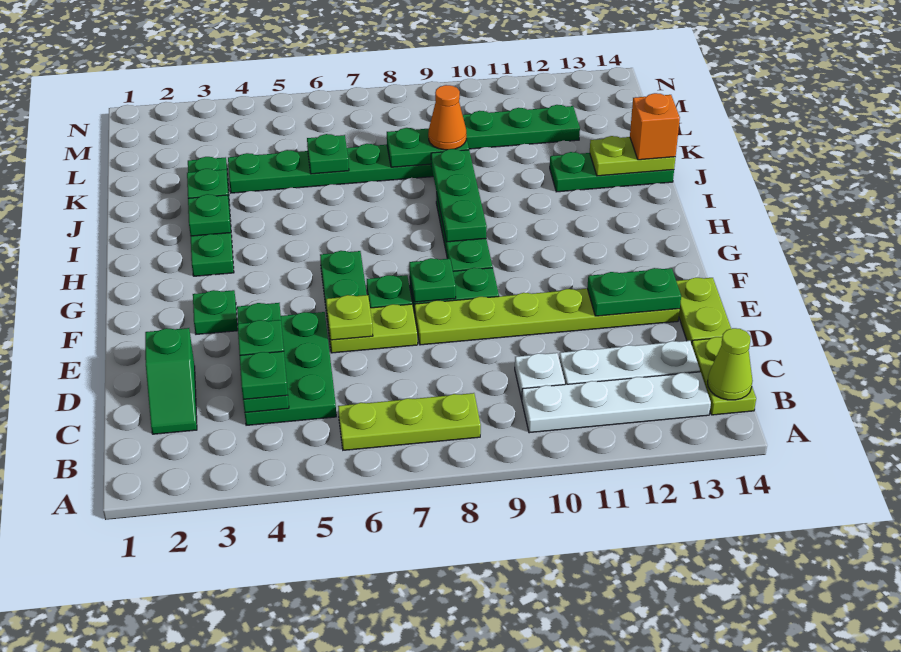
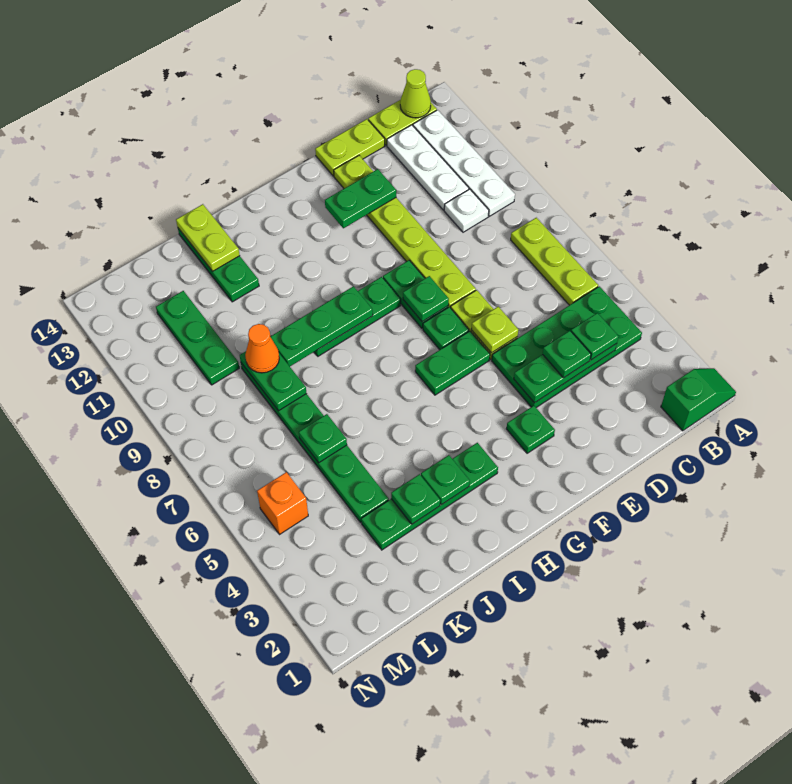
green 1x2 slope [145,328,197,434] -> green 1x2 slope moved to [661,368,736,431]
green 2x3 plate [245,312,336,425] -> green 2x4 plate [492,286,642,408]
green 1x2 plate [587,268,681,316] -> green 1x2 plate turned to [325,169,396,228]
orange 1x1 brick [630,93,680,160] -> orange 1x1 brick moved to [257,472,308,535]

